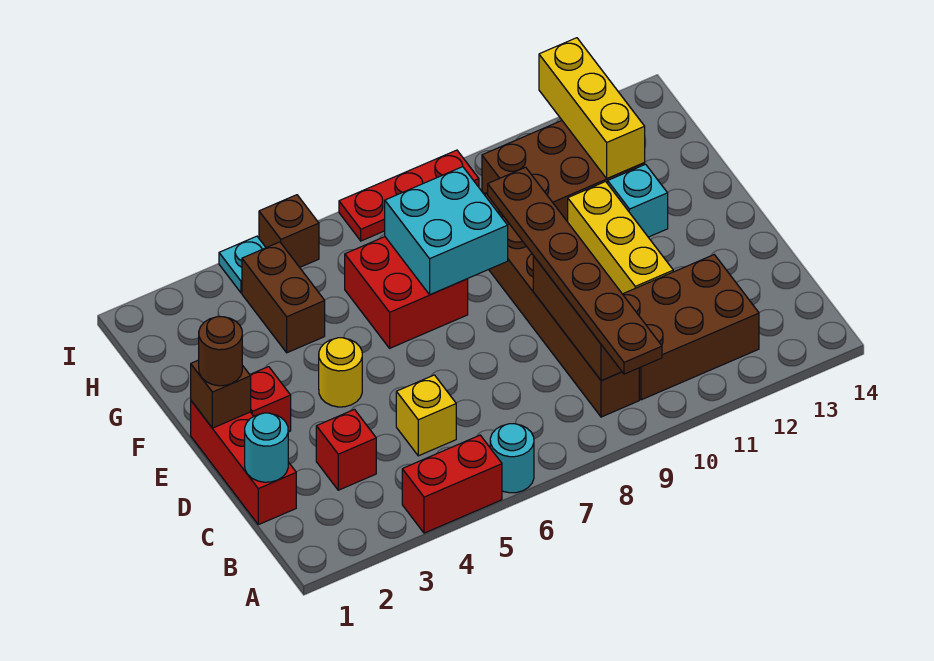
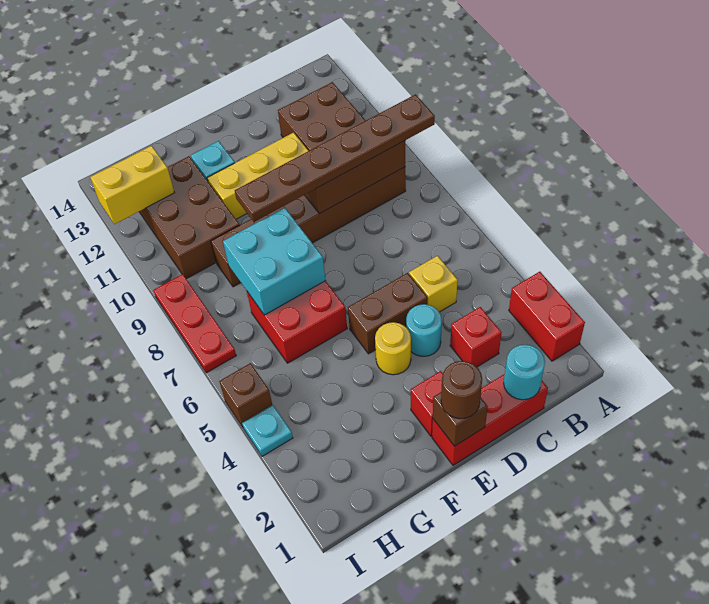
red 1x2 brick [402,435,502,533] -> red 1x2 brick moved to [509,272,585,361]
cyan 1x1 round brick [490,424,534,493] -> cyan 1x1 round brick moved to [406,304,442,356]
brown 1x2 brick [242,242,325,353] -> brown 1x2 brick moved to [348,273,427,354]
yellow 1x3 brick [539,38,645,179] -> yellow 1x2 brick [90,146,175,224]

